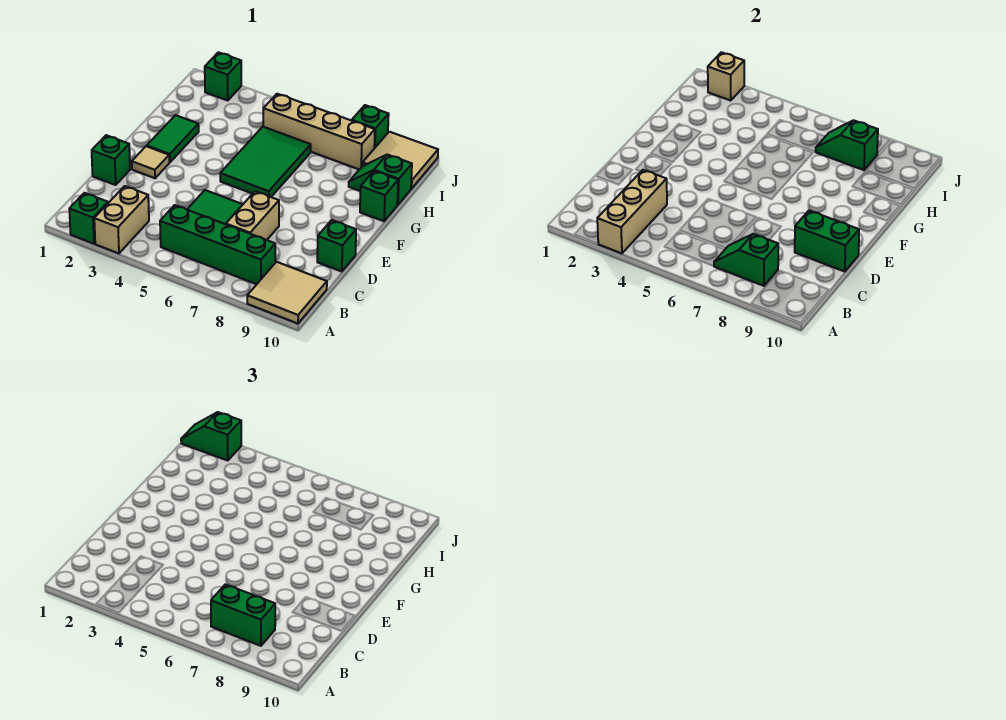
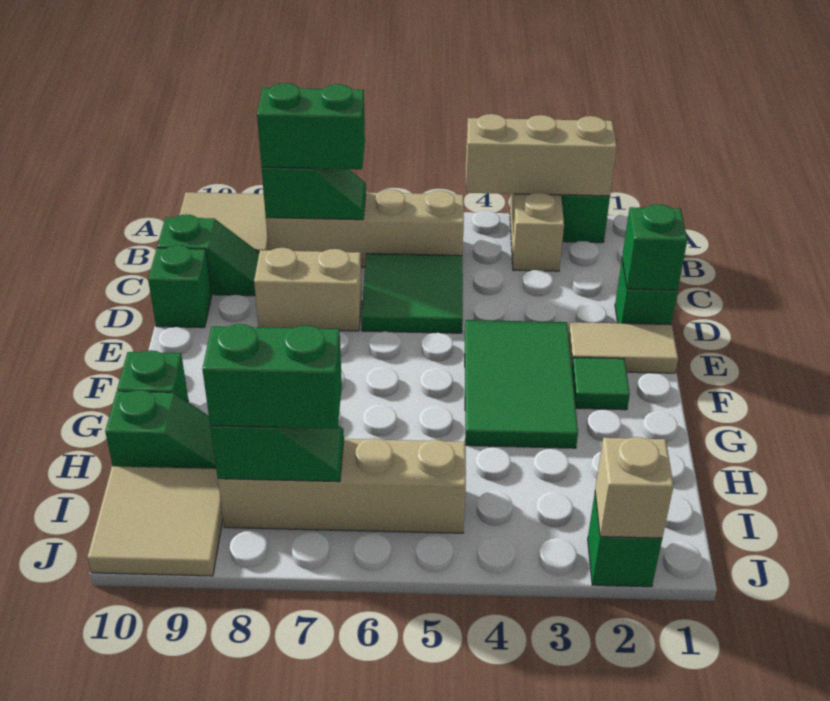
tan 1x3 brick [597,170,667,253] -> tan 1x3 brick turned to [466,114,617,196]
green 1x4 brick [160,205,275,284] -> tan 1x4 brick [266,190,464,267]
tan 1x2 brick [226,191,279,240] -> tan 1x2 brick turned to [254,248,362,331]
green 1x2 brick [795,211,859,272] -> green 1x2 brick moved to [202,324,342,429]
tan 1x1 tile [132,146,169,178] -> tan 1x2 tile [568,322,678,373]
green 1x2 tile [147,115,199,162] -> green 1x1 tile [572,358,630,410]
green 2x3 tile [220,127,311,197] -> green 2x3 tile moved to [465,320,578,448]
green 1x2 slope [181,412,241,461] -> green 1x2 slope moved to [157,214,259,296]
green 1x1 brick [352,105,389,148] -> green 1x1 brick moved to [622,204,687,290]

